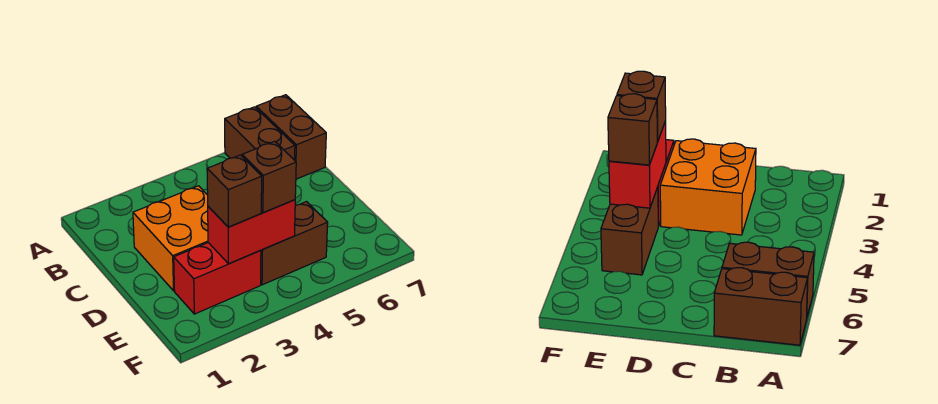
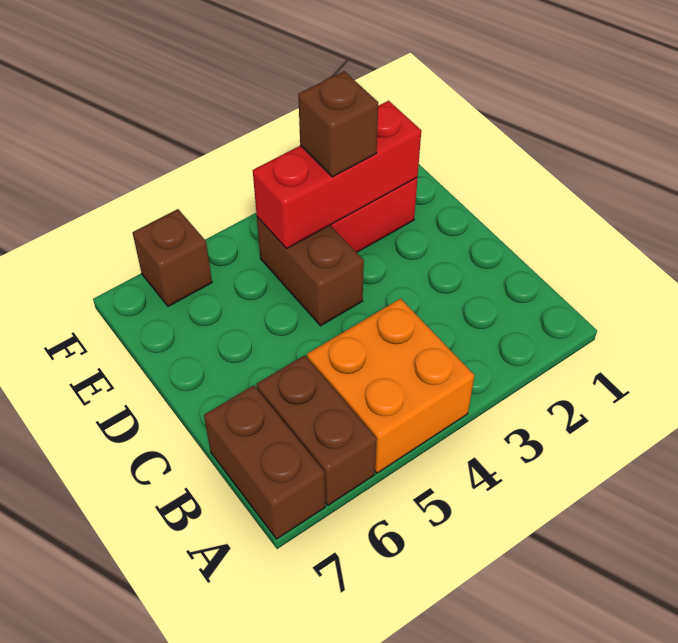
orange 2x2 brick [133,186,208,291] -> orange 2x2 brick moved to [307,299,475,473]
red 1x2 brick [208,200,295,264] -> red 1x3 brick [253,101,421,248]
brown 1x2 brick [261,202,328,285] -> brown 1x2 brick turned to [257,217,364,326]
brown 1x1 brick [242,141,296,213] -> brown 1x1 brick moved to [133,209,212,307]

